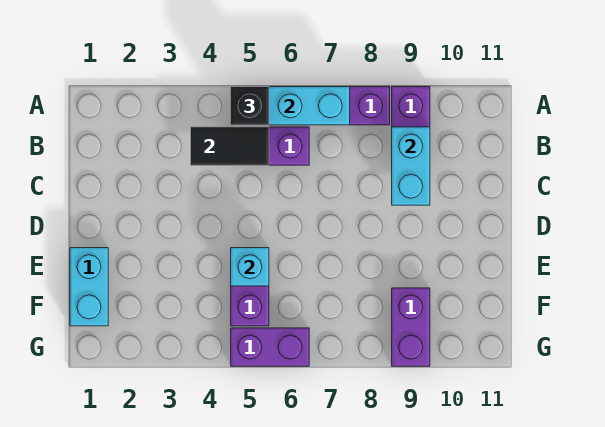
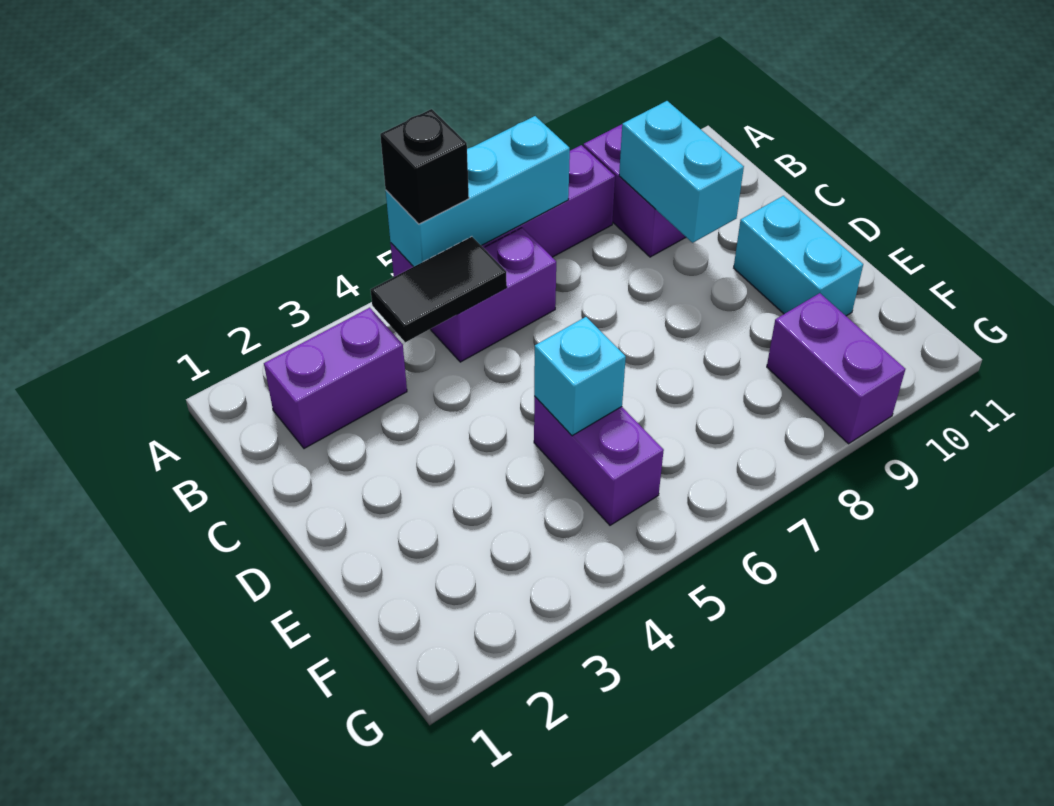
cyan 1x2 brick [70,248,108,326] -> cyan 1x2 brick moved to [734,196,863,316]
purple 1x2 brick [231,328,309,366] -> purple 1x2 brick moved to [264,308,407,449]

